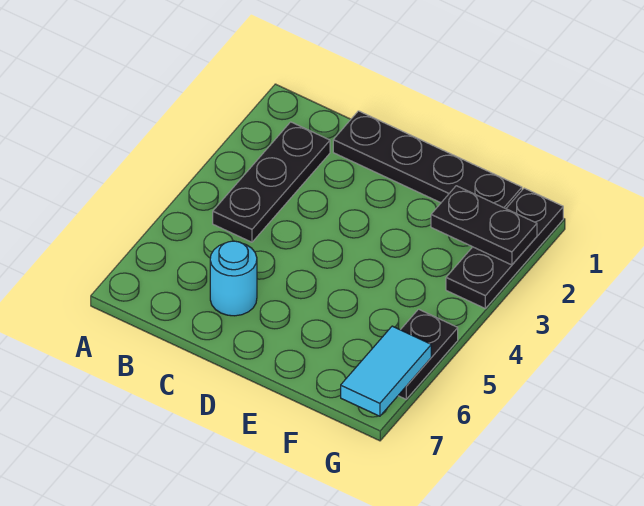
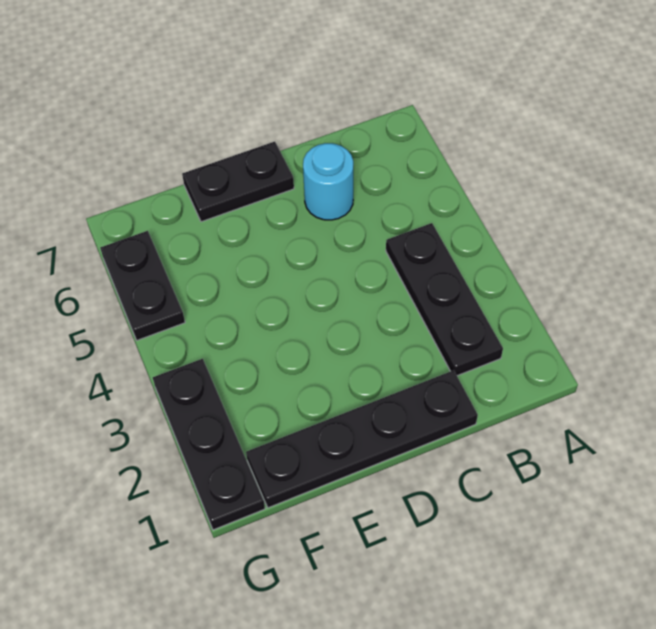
black 1x2 plate [431,186,537,265] -> black 1x2 plate moved to [182,142,294,222]
cyan 1x2 tile [341,326,431,416] -> none

